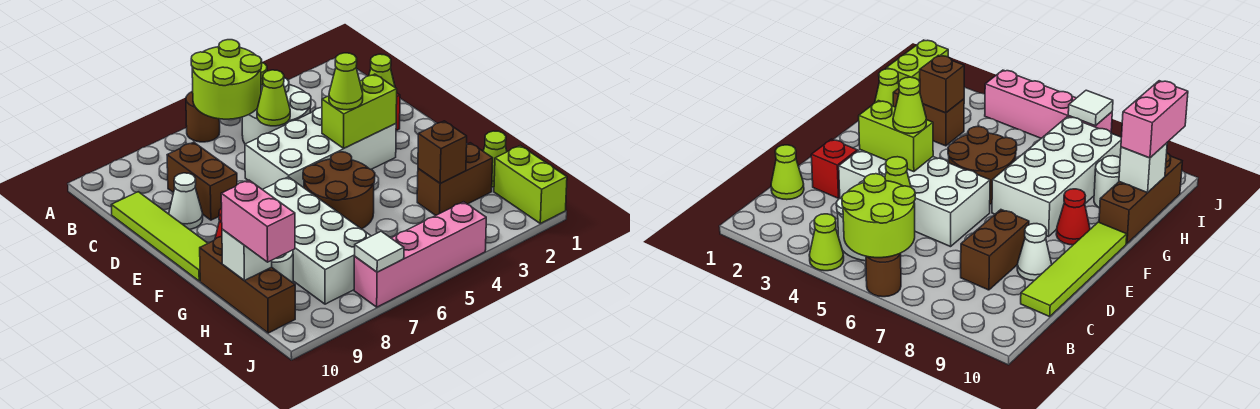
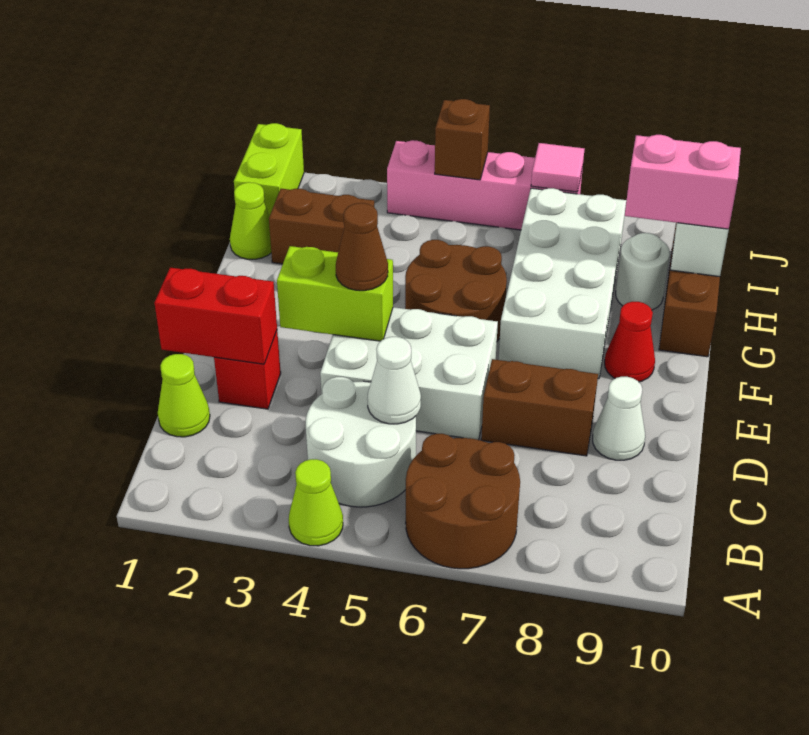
lime 2x2 round brick [191,40,262,119] -> none
brown 1x1 round brick [186,91,220,142] -> brown 2x2 round brick [406,434,520,569]
lime 1x1 cone [257,70,290,126] -> white 1x1 cone [368,337,421,424]
brown 1x2 brick [167,142,237,220] -> brown 1x2 brick turned to [481,359,598,456]
lime 1x4 tile [111,192,208,281] -> none
none -> red 1x2 brick [155,268,277,364]
white 2x4 brick [245,107,396,189] -> white 2x3 brick [320,307,498,440]
lime 1x1 cone [329,53,363,110] -> brown 1x1 cone [336,203,388,291]
brown 1x1 brick [418,121,467,183] -> brown 1x1 brick moved to [435,99,490,180]
pink 1x2 brick [221,180,295,262] -> pink 1x2 brick turned to [625,135,741,229]
white 1x1 tile [354,231,404,272] -> pink 1x1 tile [531,143,584,192]

